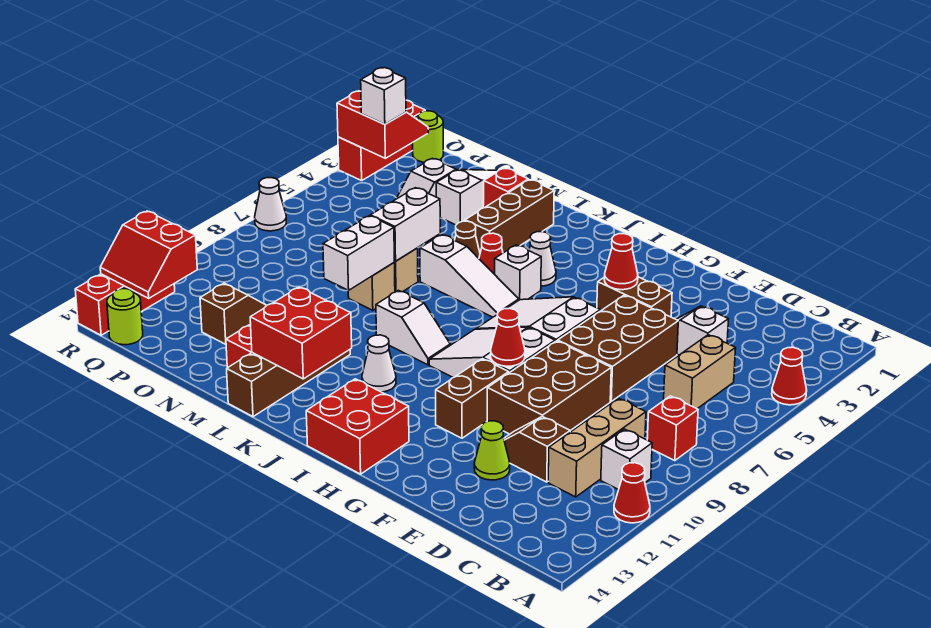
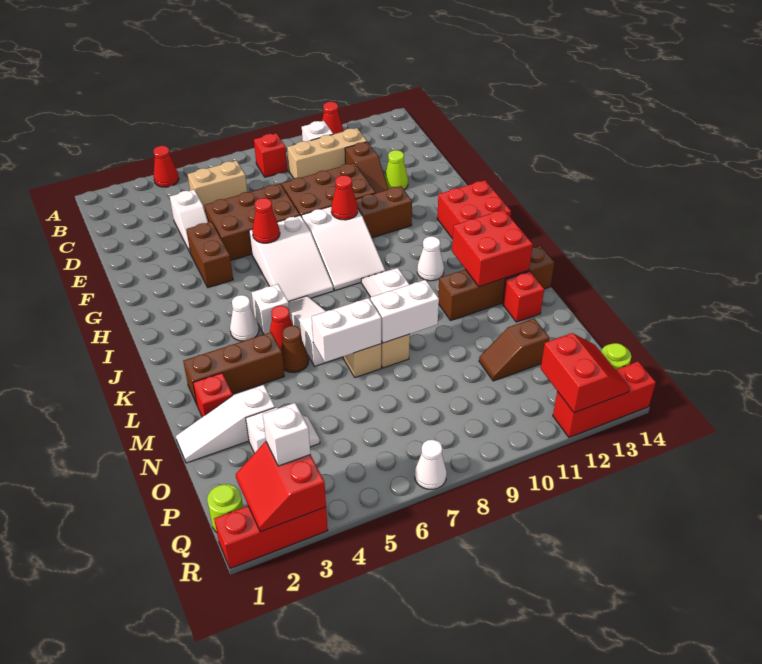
red 1x1 cone [604,234,638,290] -> red 1x1 cone moved to [252,198,280,243]

